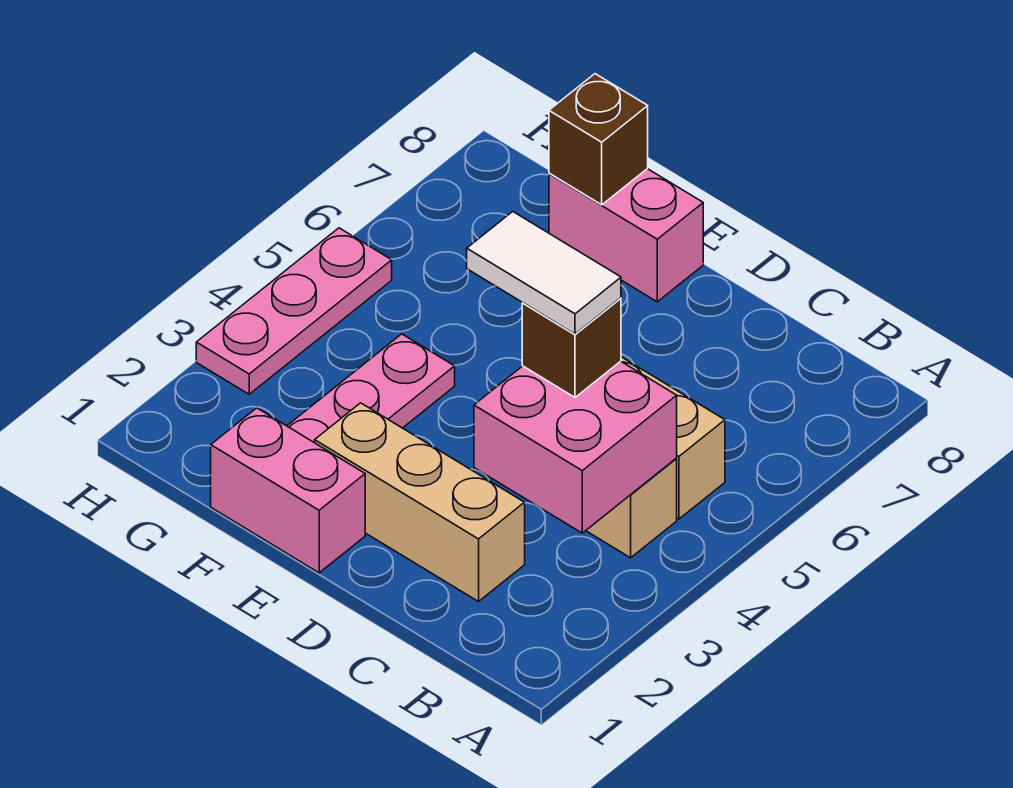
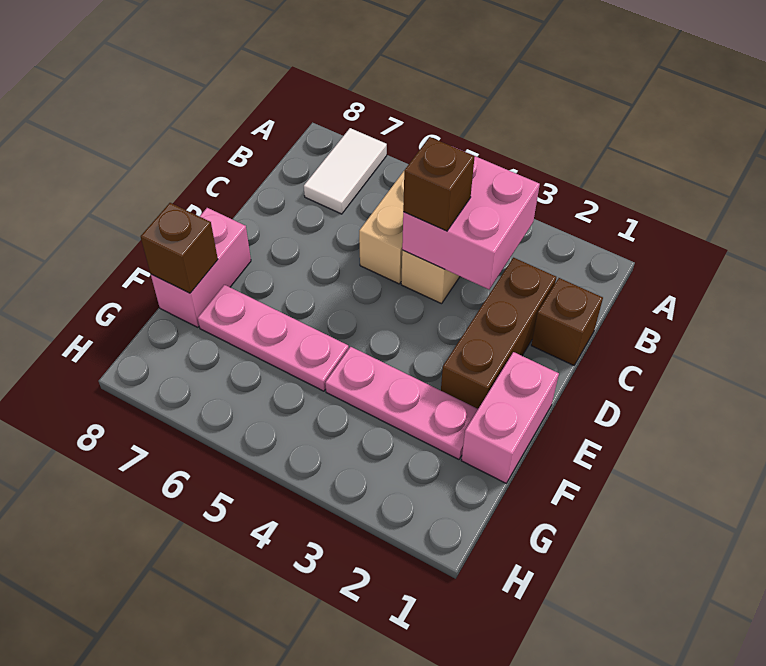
none -> brown 1x1 brick [531,278,603,365]
tan 1x3 brick [315,403,525,602] -> brown 1x3 brick [441,258,556,409]
white 1x2 tile [467,212,621,334] -> white 1x2 tile moved to [304,128,387,214]
pink 1x3 plate [196,228,392,394] -> pink 1x3 plate moved to [198,285,349,391]

